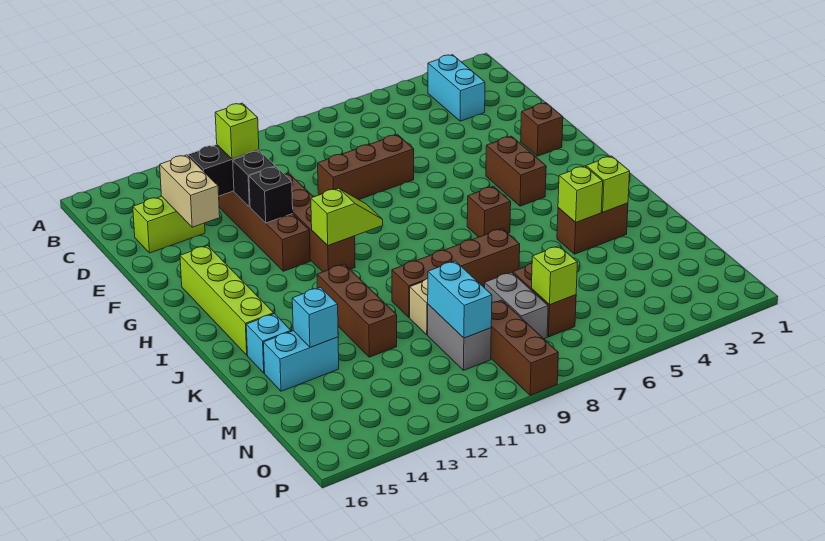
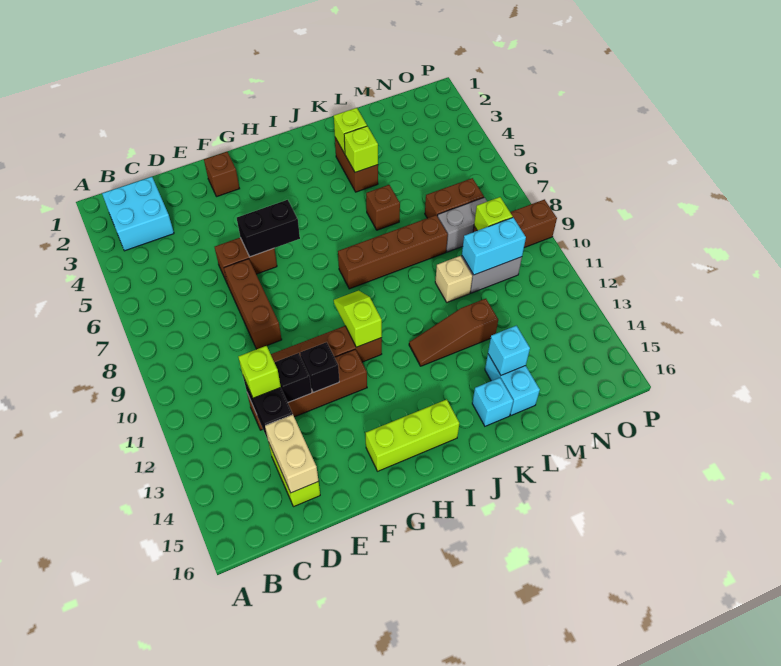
cyan 1x2 brick [428,55,485,121] -> cyan 2x2 brick [102,177,174,251]
tan 1x2 brick [160,155,220,227] -> tan 1x2 brick turned to [265,415,318,493]
none -> black 1x2 brick [237,200,300,257]
brown 1x2 brick [486,136,546,206] -> brown 1x2 brick moved to [215,238,277,283]
lime 1x4 brick [180,246,274,355] -> lime 1x3 brick [366,399,459,471]
brown 1x1 brick [467,186,511,237] -> brown 1x1 brick moved to [366,185,400,230]
brown 1x3 brick [317,264,397,357] -> brown 1x3 slope [409,299,498,366]
brown 1x4 brick [392,229,520,318] -> brown 1x4 brick turned to [338,215,448,289]
lime 1x1 brick [531,246,577,305] -> lime 1x1 brick moved to [474,197,513,231]

